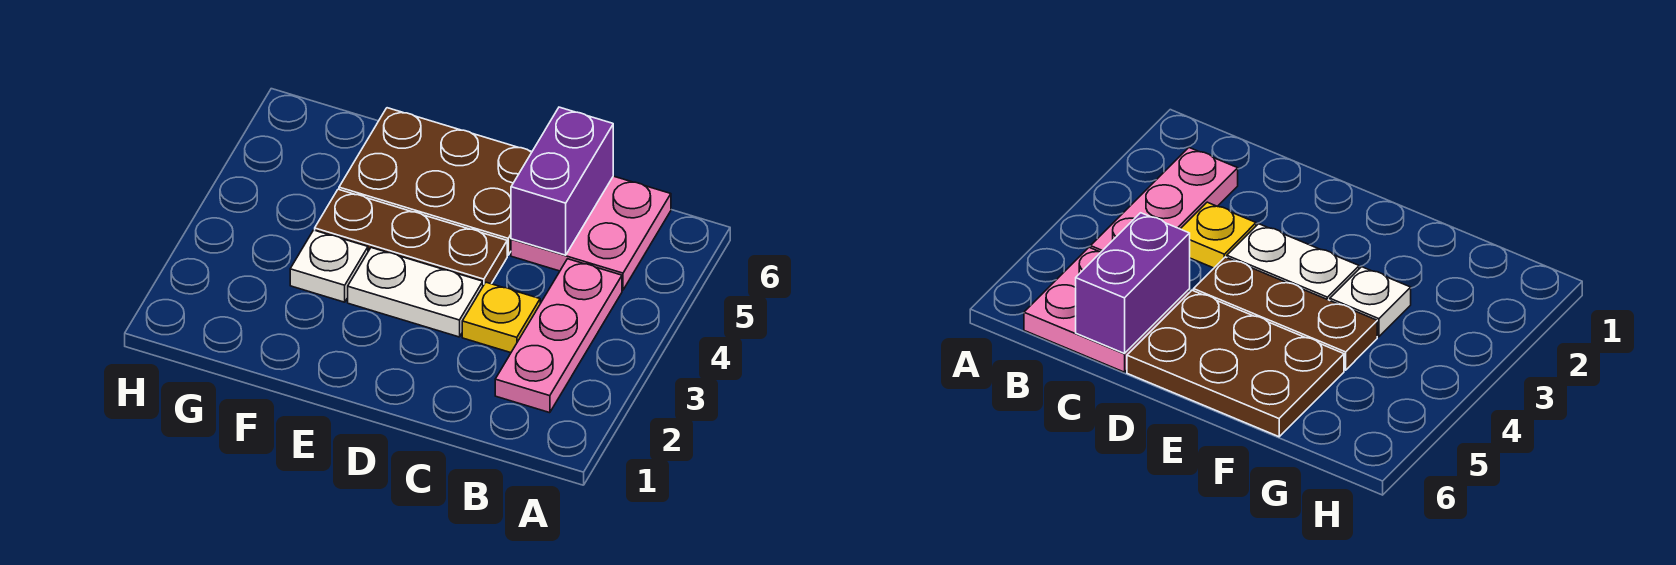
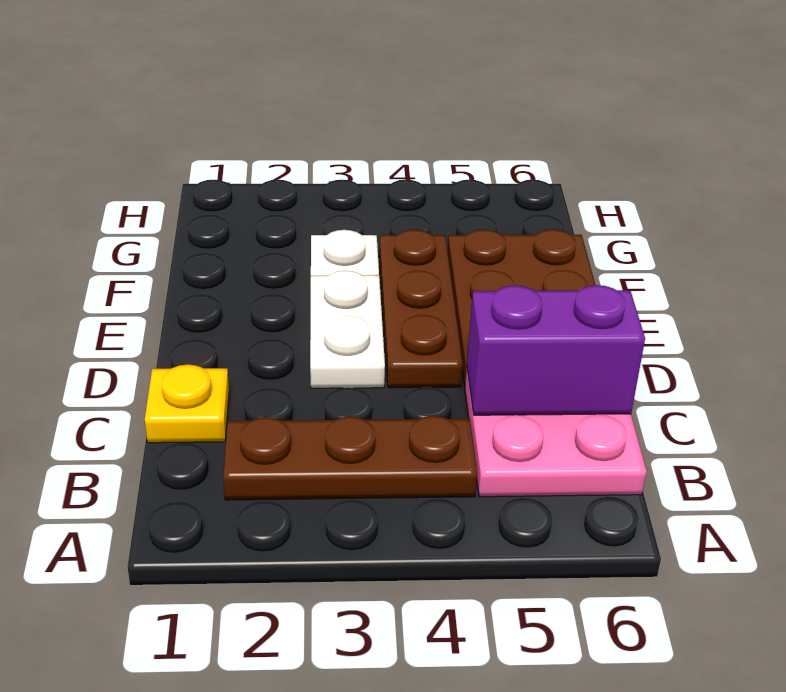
pink 1x3 plate [495,259,622,413] -> brown 1x3 plate [223,416,477,500]
yellow 1x1 plate [462,282,540,353] -> yellow 1x1 plate moved to [145,364,229,443]

